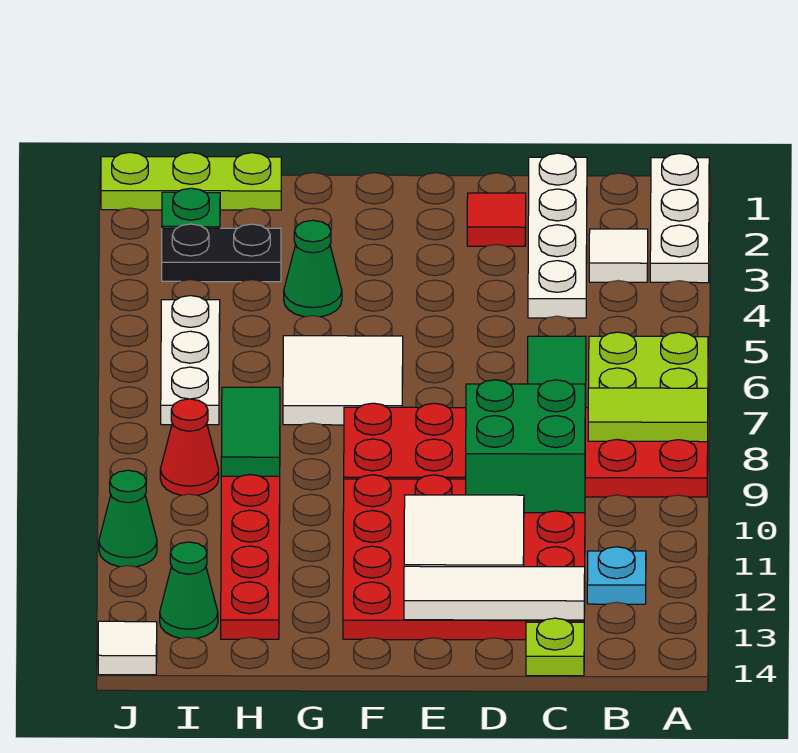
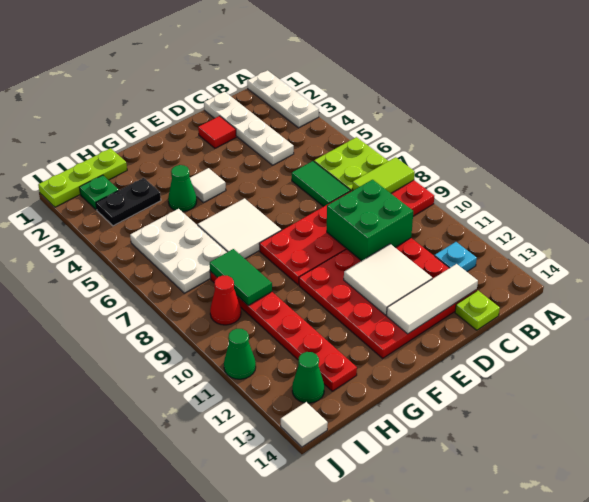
white 1x1 tile [589,229,648,282] -> white 1x1 tile moved to [190,168,226,203]
white 1x3 plate [161,296,220,425] -> white 2x3 plate [130,209,227,293]

